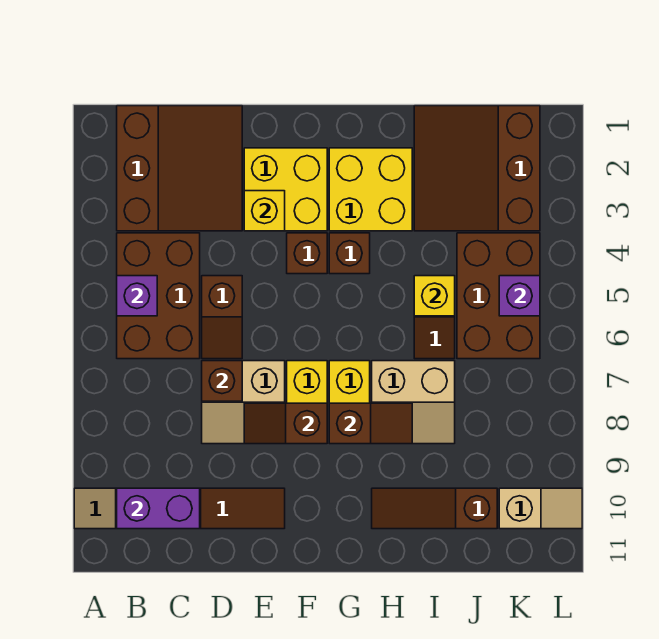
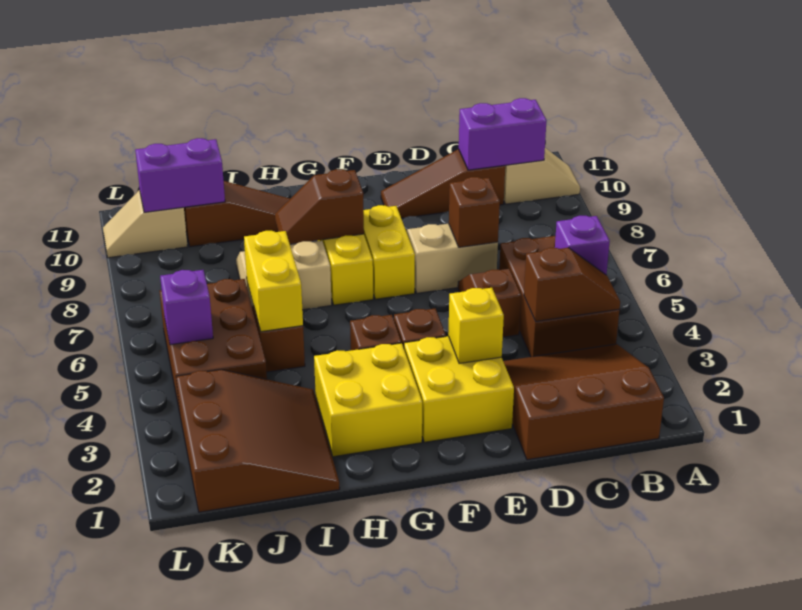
brown 3x3 slope [117,106,242,231] -> brown 3x3 slope turned to [503,344,664,460]
brown 1x2 slope [244,403,327,444] -> brown 1x2 slope moved to [524,248,620,321]
yellow 1x1 brick [414,276,455,316] -> yellow 1x2 brick [244,231,303,332]
none -> purple 1x2 brick [135,138,225,212]

